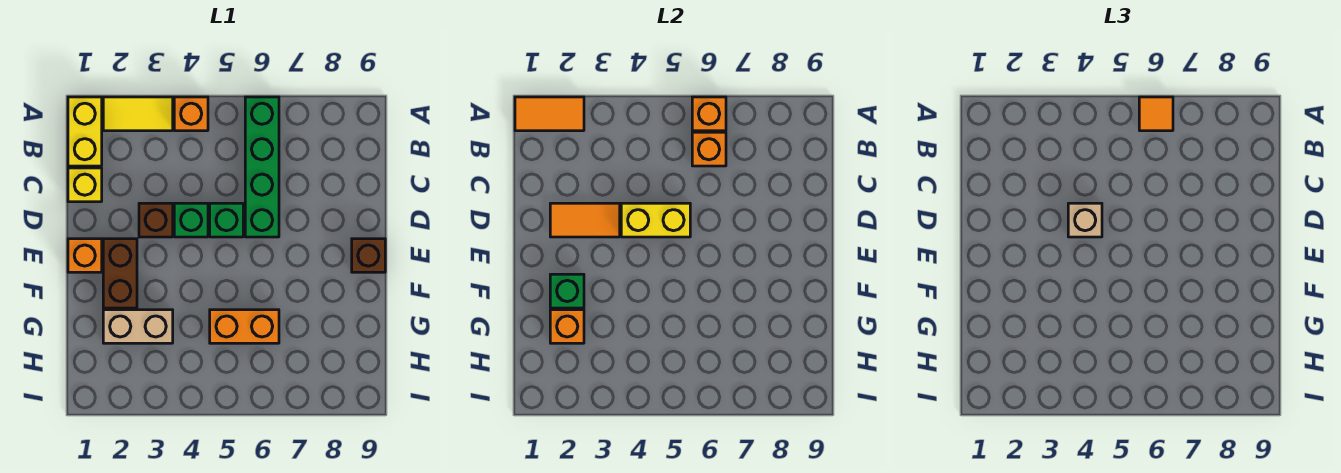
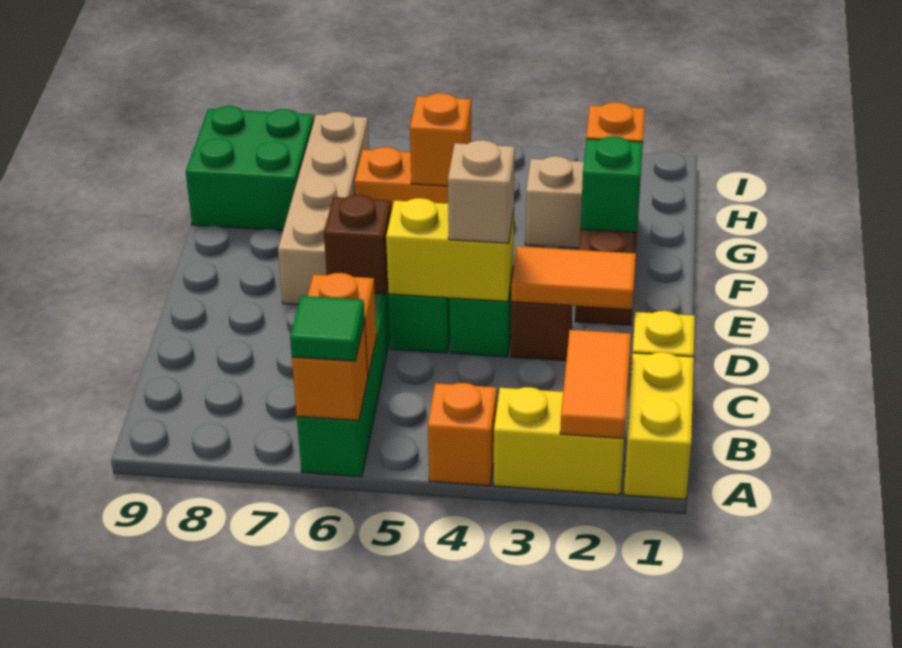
orange 1x2 tile [515,97,584,131] -> orange 1x2 tile turned to [560,330,631,438]
yellow 1x2 tile [103,97,173,131] -> yellow 1x2 brick [494,387,624,495]
orange 1x1 tile [1139,97,1173,131] -> green 1x1 tile [290,296,365,361]
orange 1x1 brick [68,239,102,272] -> orange 1x1 brick moved to [410,93,472,186]
none -> tan 1x4 brick [278,112,369,305]
brown 1x1 brick [352,239,385,272] -> brown 1x1 brick moved to [324,195,391,294]
none -> green 2x2 brick [186,106,314,231]

